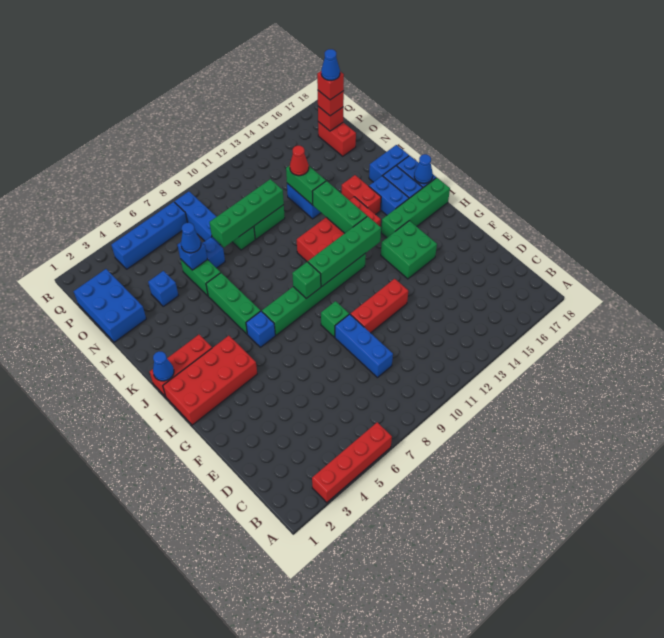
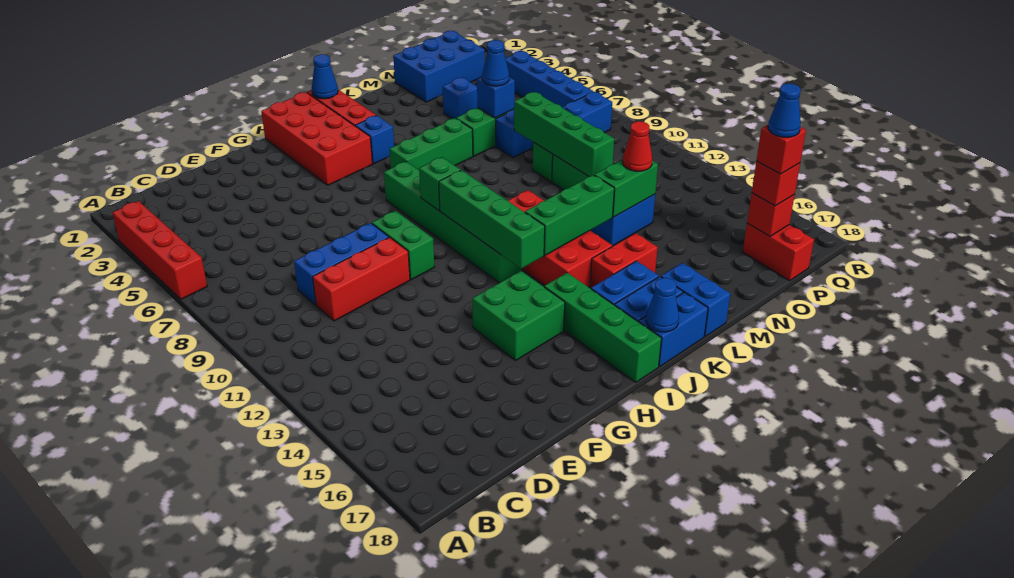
red 1x3 brick [350,279,408,333] -> red 1x3 brick turned to [313,237,410,321]
green 1x1 brick [321,301,349,337] -> green 1x2 brick [372,211,434,280]
blue 1x1 brick [246,311,275,347] -> blue 1x1 brick moved to [355,115,394,164]
red 1x2 brick [318,122,356,156] -> red 1x2 brick turned to [743,223,814,281]

